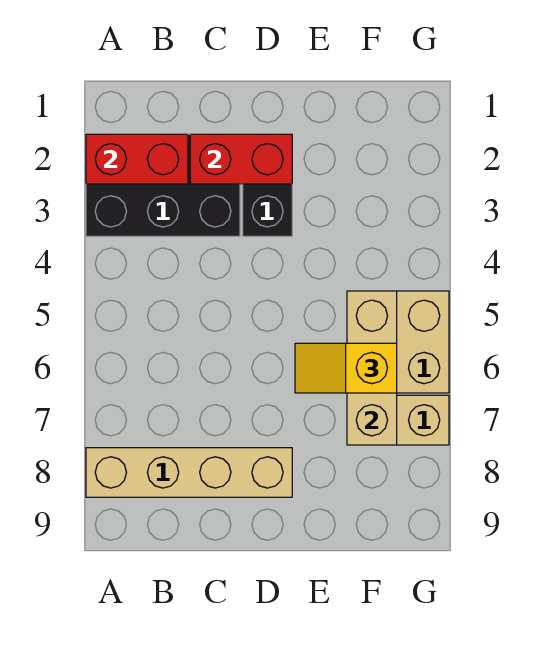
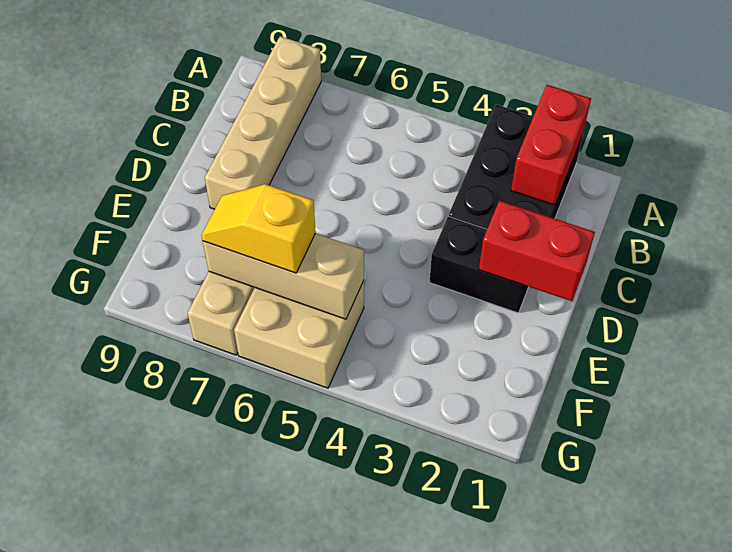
red 1x2 brick [190,134,292,184] -> red 1x2 brick turned to [479,201,595,301]
yellow 1x2 slope [295,343,397,393] -> yellow 1x2 slope turned to [202,184,315,273]

